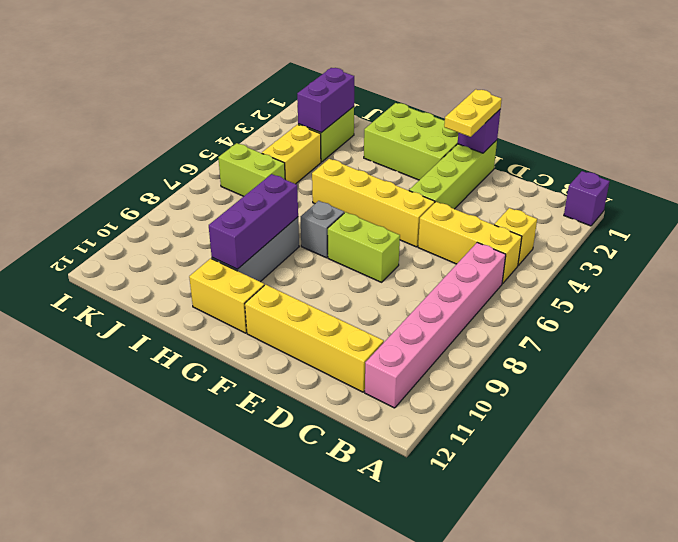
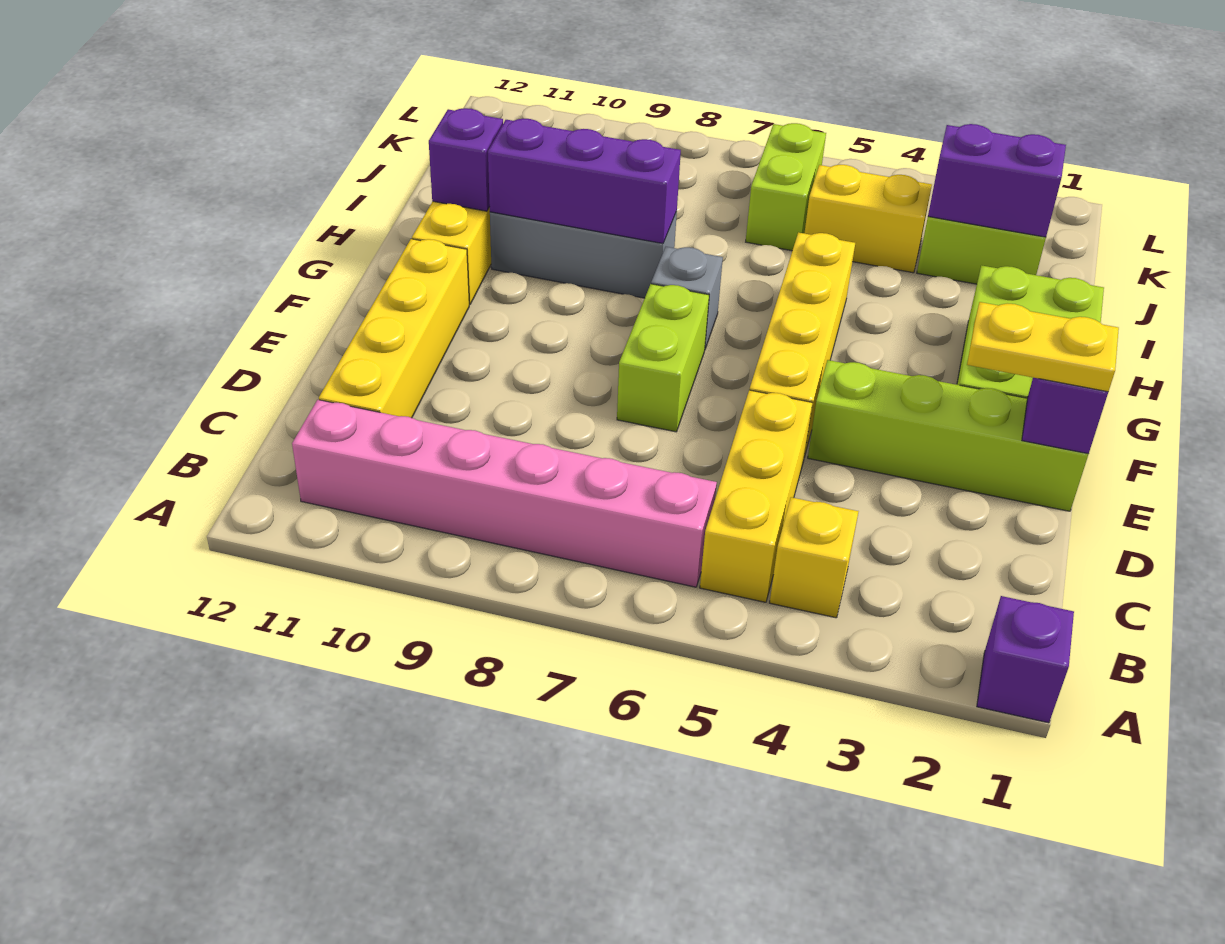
none -> purple 1x1 brick [429,108,503,211]

